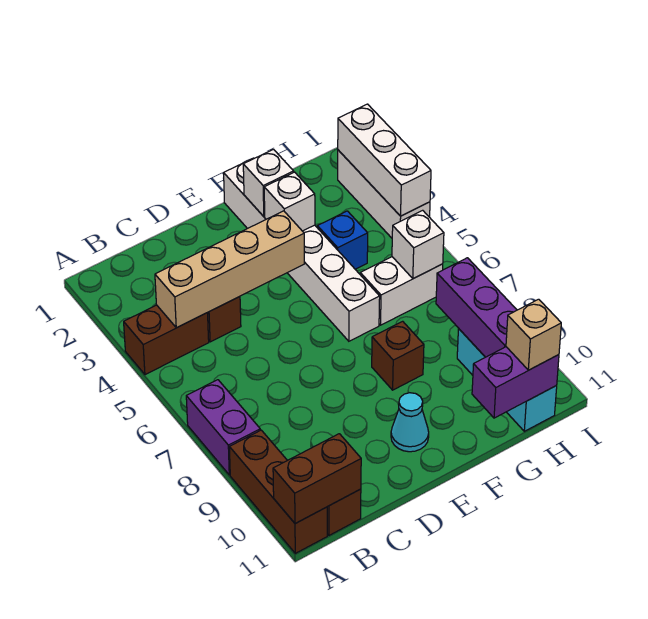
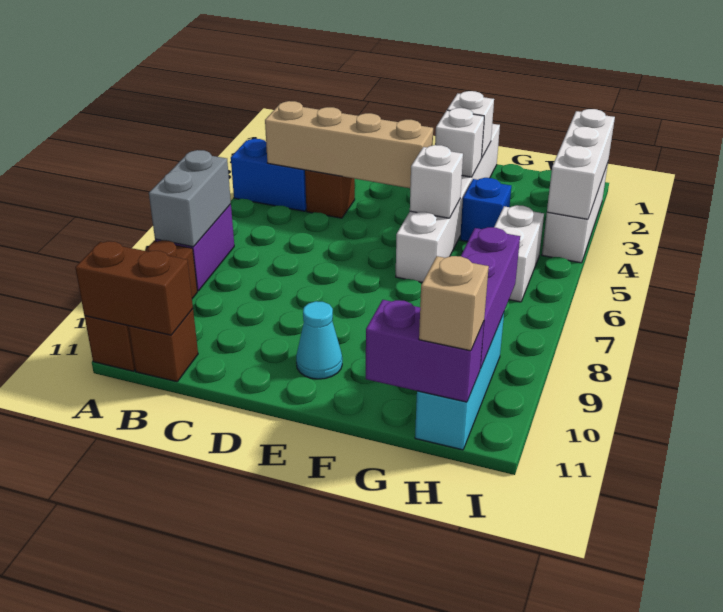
brown 1x2 brick [124,305,209,375] -> blue 1x2 brick [231,139,306,211]
none -> grey 1x2 brick [149,150,231,247]
brown 1x1 brick [372,321,424,390] -> none
white 1x2 brick [360,257,443,325] -> white 1x2 brick turned to [494,205,544,302]
white 1x1 brick [392,210,444,279] -> white 1x1 brick moved to [410,145,463,218]

